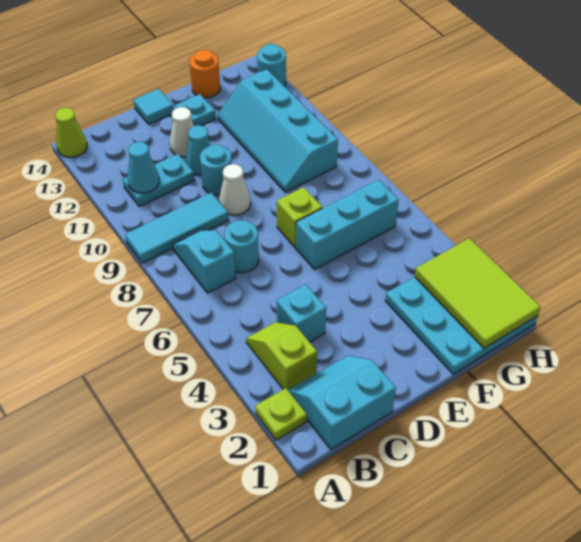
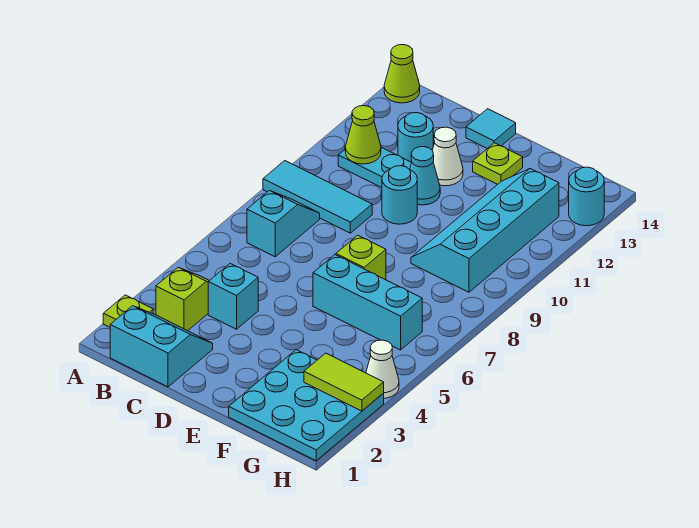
cyan 1x1 cone [128,142,159,193] -> lime 1x1 cone [345,106,381,164]
cyan 1x1 round brick [224,220,259,273] -> cyan 1x1 round brick moved to [398,113,433,162]
white 1x1 cone [219,164,251,215] -> white 1x1 cone moved to [366,340,399,398]
cyan 1x1 plate [175,94,216,126] -> lime 1x1 plate [473,143,523,184]
orange 1x1 round brick [189,50,220,98] -> none
lime 2x3 tile [415,238,541,348] -> lime 1x2 tile [304,353,384,411]

